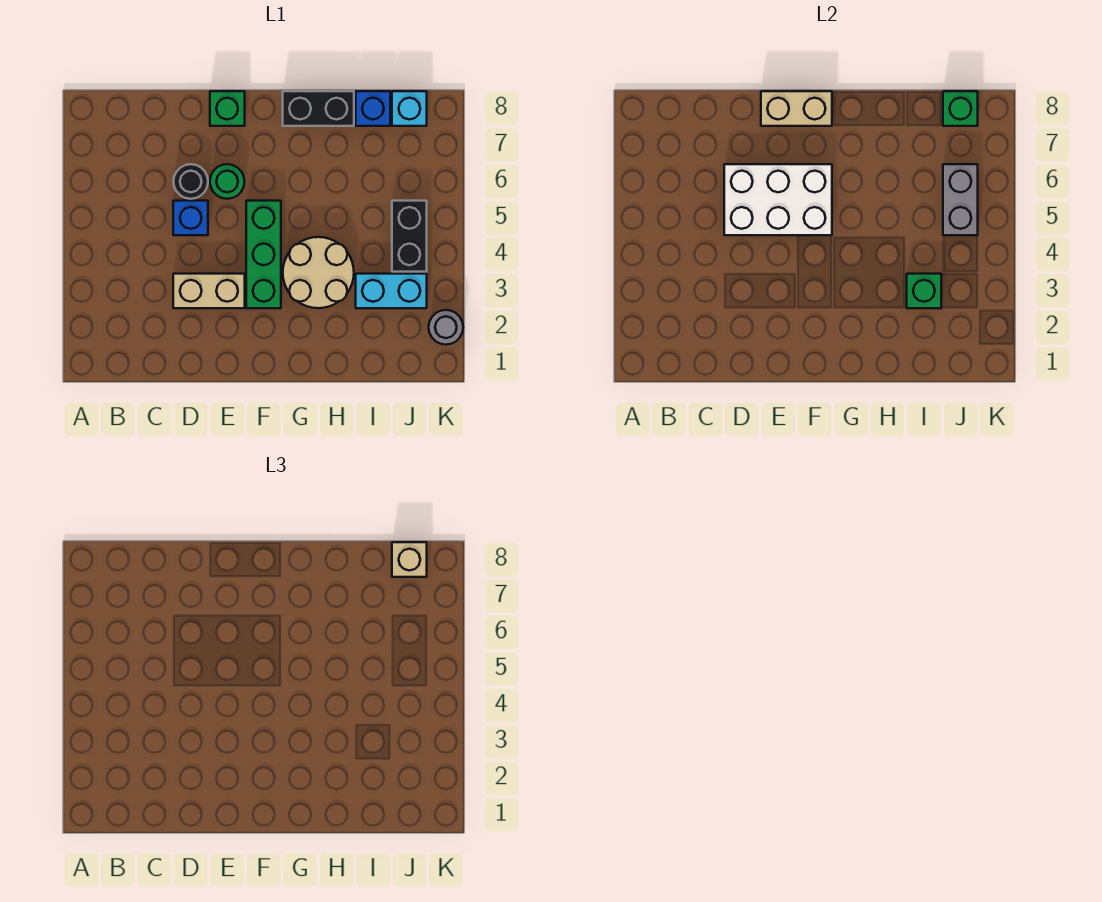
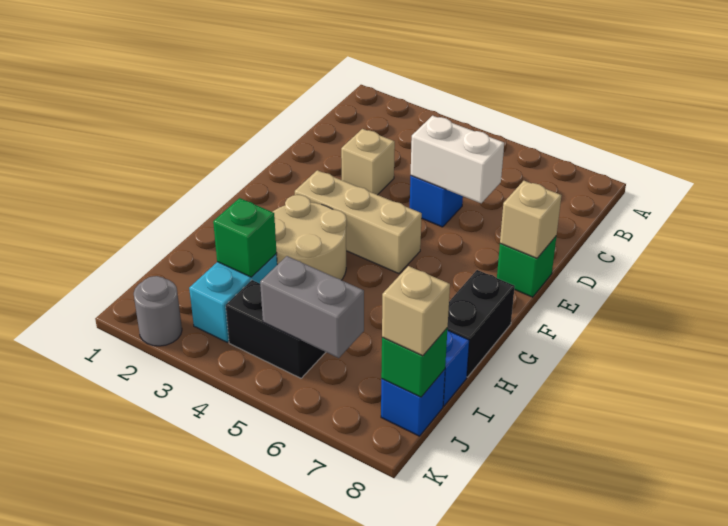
tan 1x2 brick [173,274,245,308] -> tan 1x1 brick [341,129,395,195]
white 2x3 brick [724,164,832,235] -> white 1x2 brick [411,116,504,203]
black 1x1 round brick [173,164,208,199] -> none
green 1x1 round brick [210,164,245,199] -> none
tan 1x2 brick [761,91,832,126] -> tan 1x1 brick [500,181,562,258]
green 1x3 brick [246,201,281,308] -> tan 1x3 brick [295,170,422,274]
cyan 1x1 brick [392,91,427,126] -> blue 1x1 brick [381,369,445,436]

